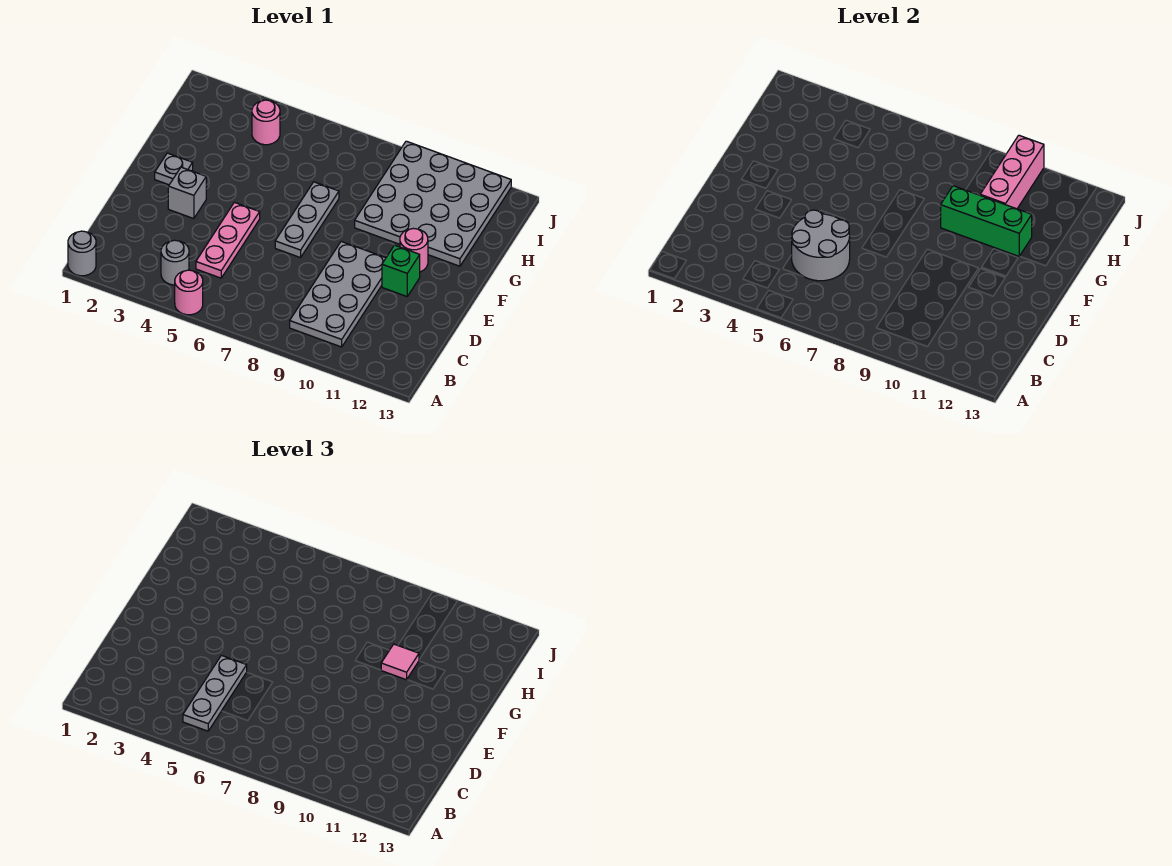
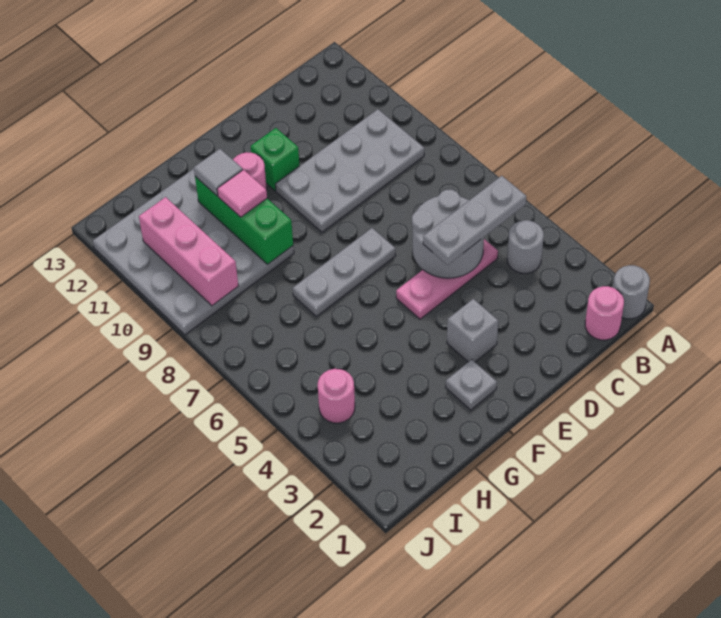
pink 1x1 round brick [175,270,203,315] -> pink 1x1 round brick moved to [585,286,624,340]
none -> grey 1x1 tile [194,149,243,196]
pink 1x3 brick [980,135,1044,209] -> pink 1x3 brick turned to [139,197,238,306]

